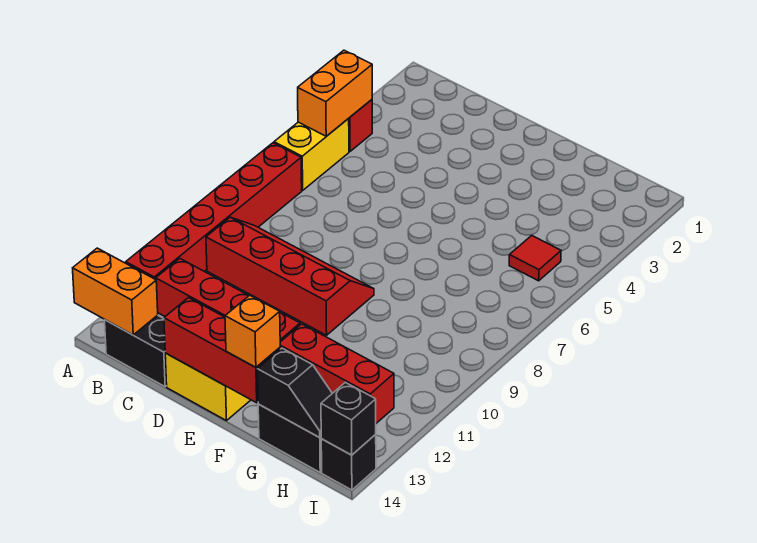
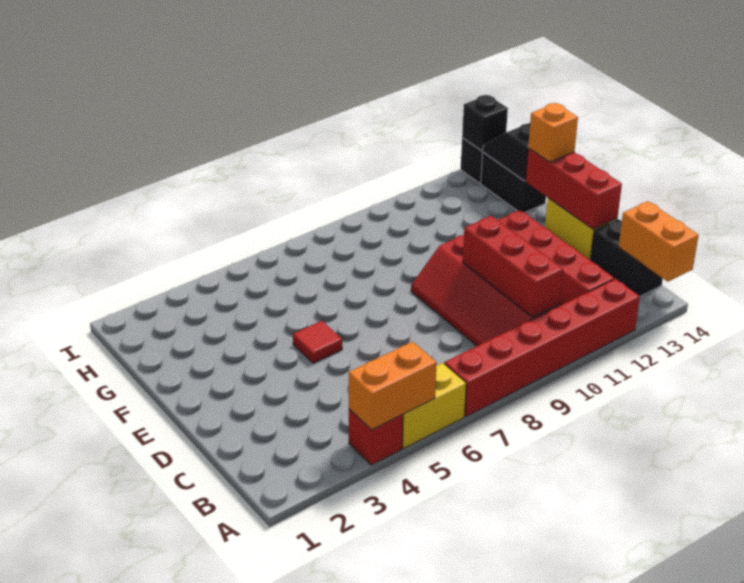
red 1x3 brick [280,324,394,423] -> red 1x3 brick moved to [463,216,563,317]
red 1x1 tile [509,235,561,281] -> red 1x1 tile moved to [293,321,342,363]

